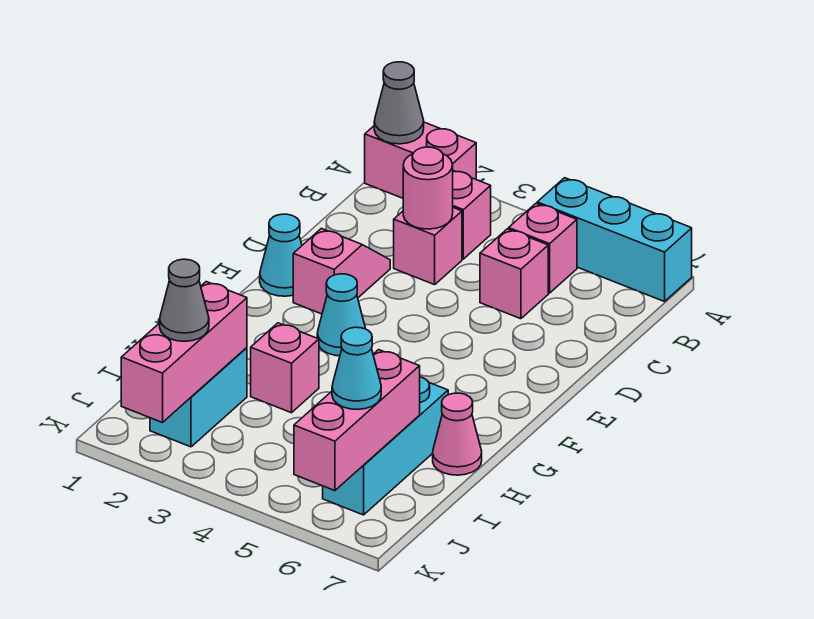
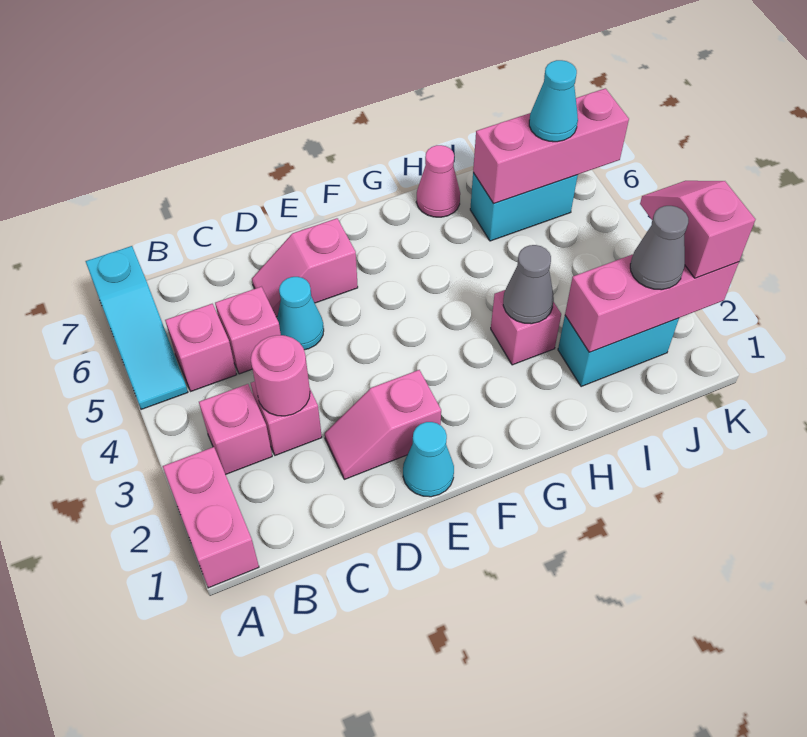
grey 1x1 cone [374,62,424,144] -> grey 1x1 cone moved to [503,245,554,324]
cyan 1x3 brick [537,178,692,302] -> cyan 1x3 slope [86,246,188,409]
none -> pink 1x2 slope [252,218,358,317]
cyan 1x1 cone [317,274,366,356] -> cyan 1x1 cone moved to [277,277,324,350]
cyan 1x3 brick [323,377,448,515] -> cyan 1x2 brick [470,173,578,241]
none -> pink 1x2 slope [640,181,755,278]

